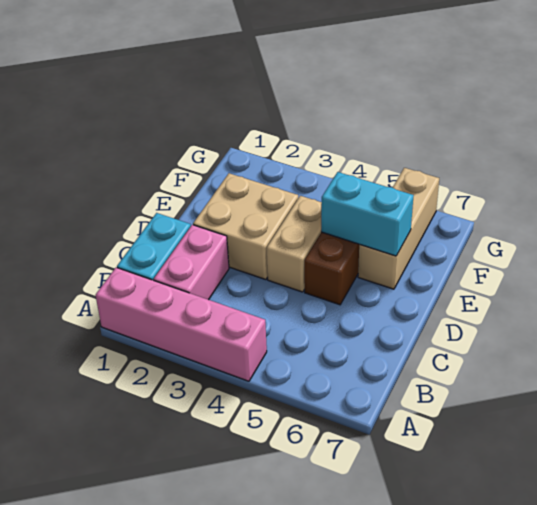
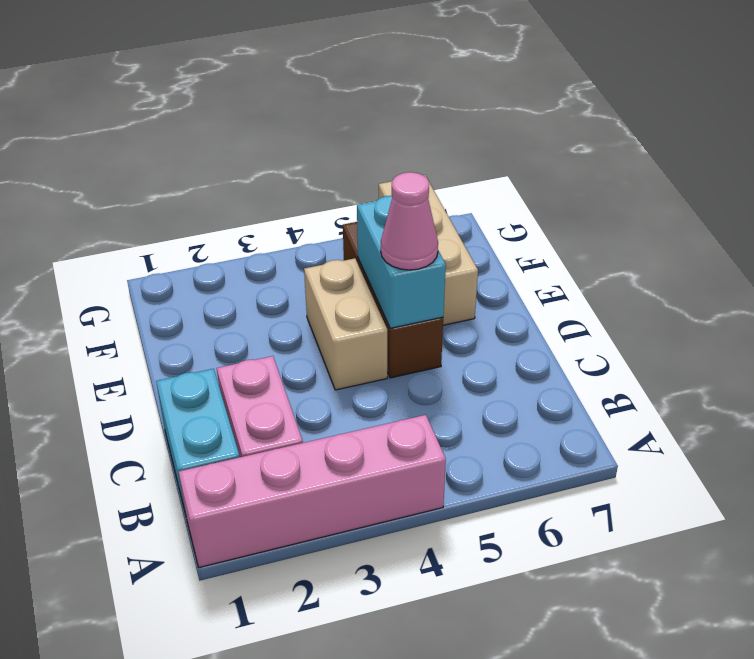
tan 2x2 brick [193,173,298,280] -> none
none -> pink 1x1 cone [381,172,438,270]
cyan 1x2 brick [321,172,414,256] -> cyan 1x2 brick turned to [357,196,446,328]

